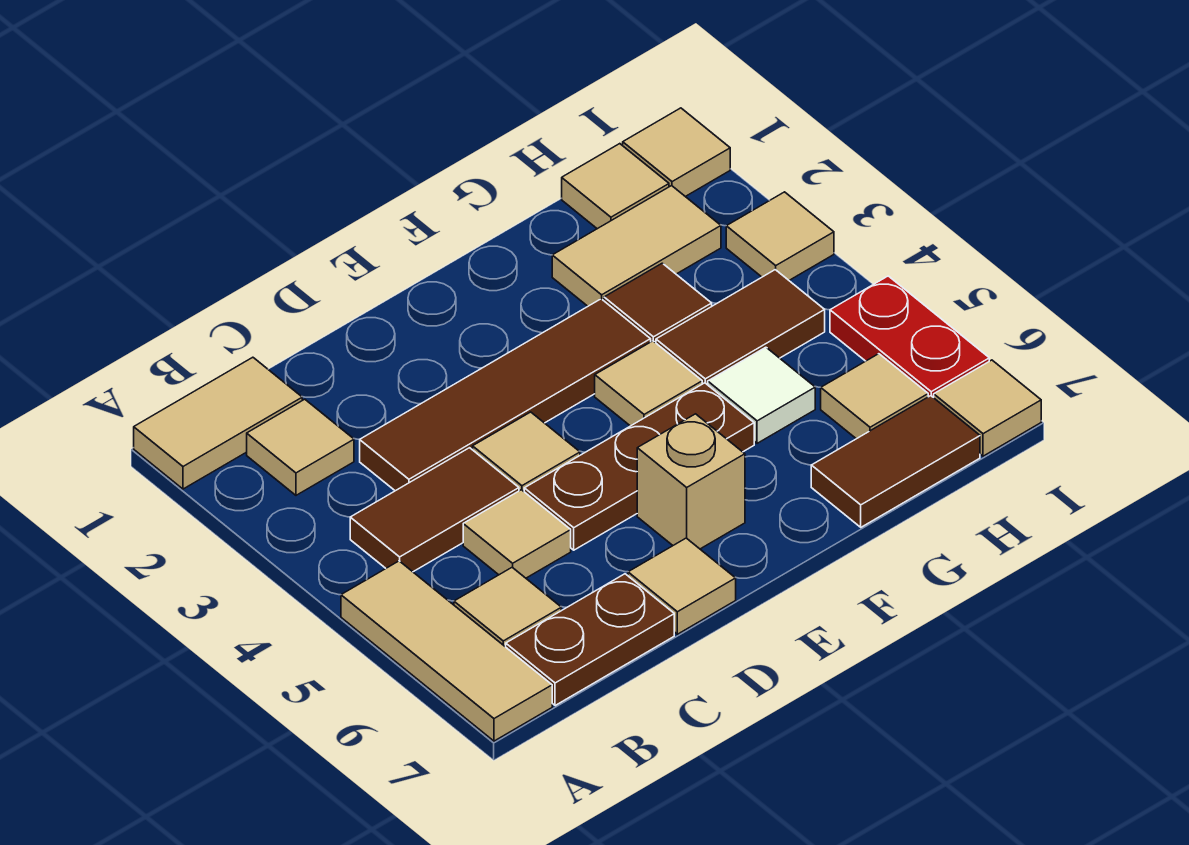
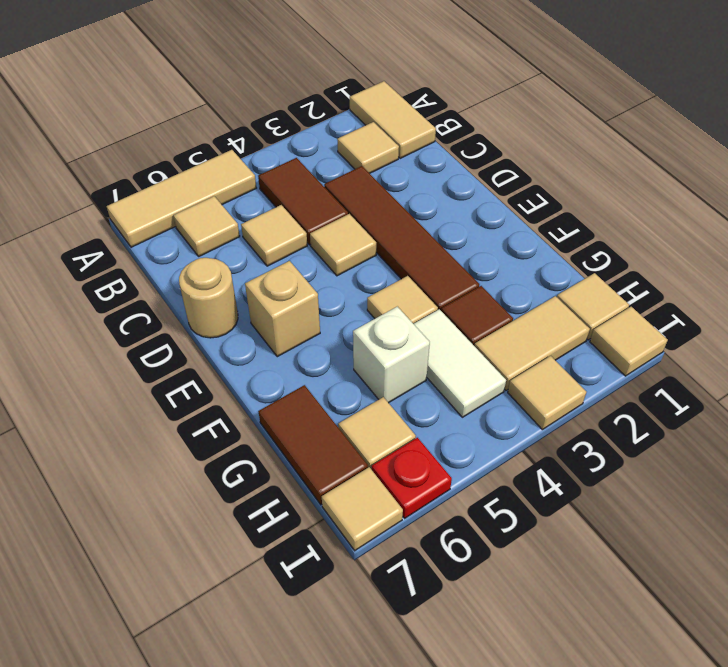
brown 1x2 plate [506,574,674,706] -> none
brown 1x3 plate [524,383,754,550] -> none
tan 1x1 tile [628,538,736,634] -> tan 1x1 round brick [179,258,238,338]
tan 1x2 tile [552,186,721,306] -> tan 1x2 tile turned to [475,296,590,390]
brown 1x2 tile [656,270,825,385] -> white 1x2 tile [414,309,506,417]
white 1x1 tile [708,347,815,443] -> white 1x1 brick [353,306,430,403]
red 1x2 plate [830,276,989,398] -> red 1x1 plate [372,438,452,518]

